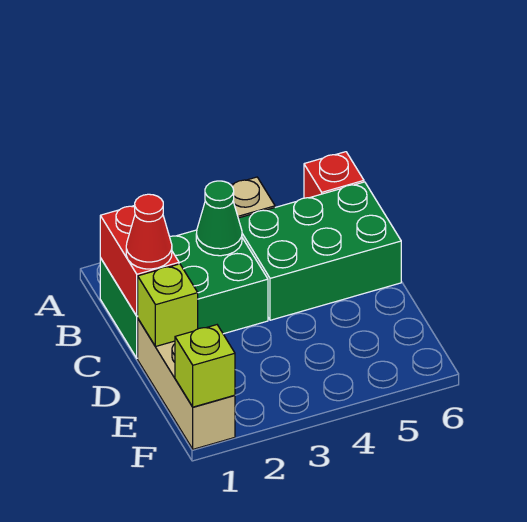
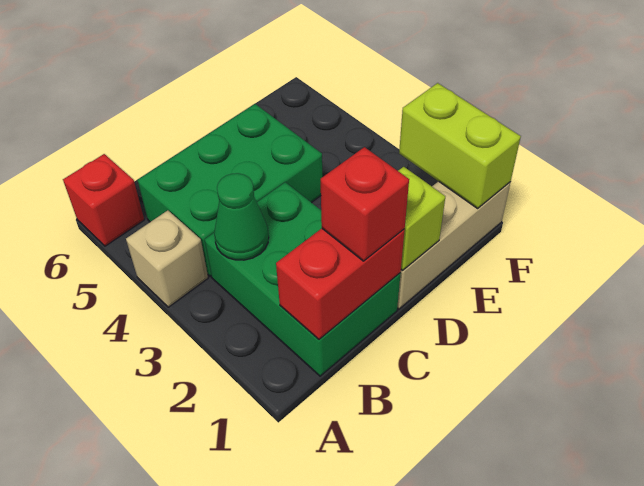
green 2x3 brick [238,182,401,320] -> green 2x3 brick turned to [137,104,322,276]
red 1x1 cone [126,194,172,269] -> red 1x1 brick [321,147,409,261]
lime 1x1 brick [175,325,235,407] -> lime 1x2 brick [399,83,521,208]

